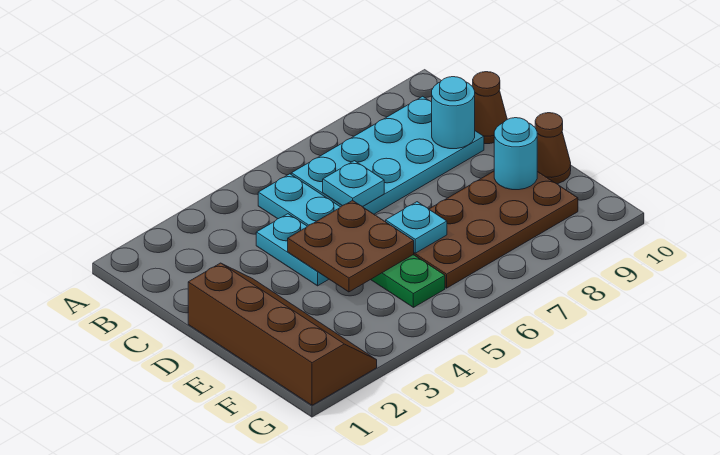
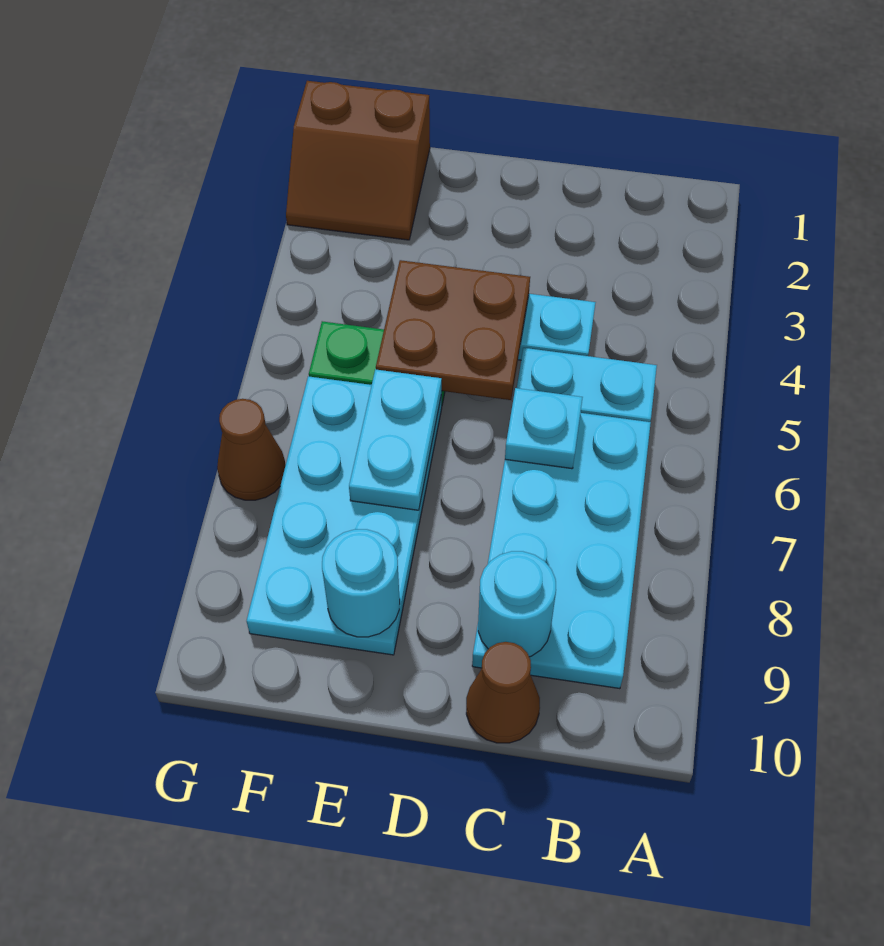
brown 2x4 slope [188,263,377,405] -> brown 2x2 slope [286,81,430,240]
brown 2x4 plate [413,171,578,288] -> cyan 2x4 plate [247,376,442,655]
cyan 1x1 plate [386,202,447,253] -> cyan 1x2 plate [349,369,442,510]
brown 1x1 cone [535,113,571,184] -> brown 1x1 cone moved to [217,399,286,500]

